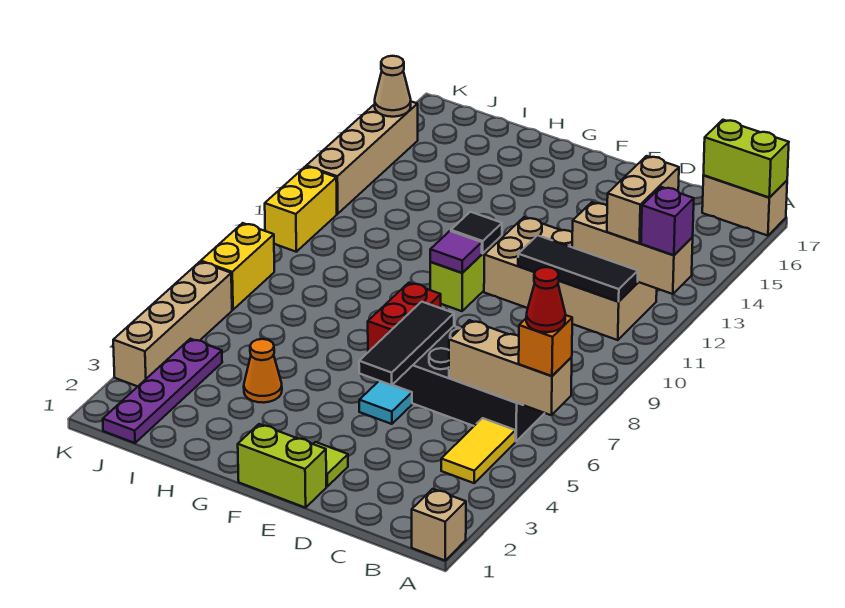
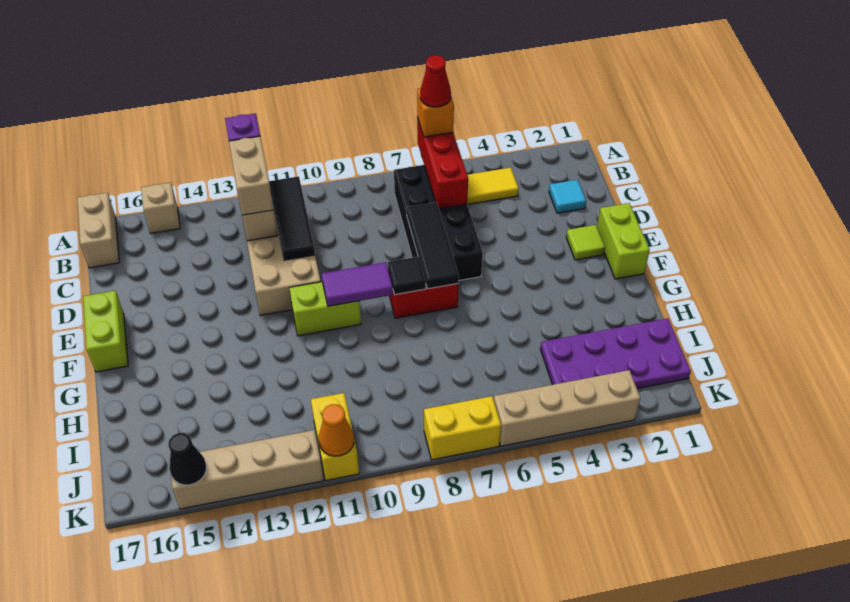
tan 1x1 brick [412,489,466,560] -> tan 1x1 brick moved to [141,183,180,234]
tan 1x3 brick [449,320,572,415] -> red 1x3 brick [417,117,468,209]
lime 1x2 brick [704,120,789,198] -> lime 1x2 brick moved to [83,291,128,372]
tan 1x2 brick [607,156,679,243] -> tan 1x2 brick turned to [229,136,274,215]
cyan 1x1 tile [359,381,412,424] -> cyan 1x1 tile moved to [549,180,586,213]
black 1x3 tile [359,302,454,385] -> black 1x3 tile turned to [407,202,459,289]
purple 1x1 tile [430,231,482,273] -> purple 1x2 tile [322,262,393,306]
black 1x1 tile [451,212,502,253] -> black 1x1 tile moved to [388,257,426,295]
orange 1x1 cone [244,339,282,403] -> orange 1x1 cone moved to [319,404,354,456]
purple 1x4 plate [103,339,222,443] -> purple 2x4 plate [540,318,691,389]
yellow 1x2 brick [265,167,337,252] -> yellow 1x2 brick turned to [311,393,359,480]
tan 1x1 cone [375,56,411,117] -> black 1x1 cone [168,433,206,485]

